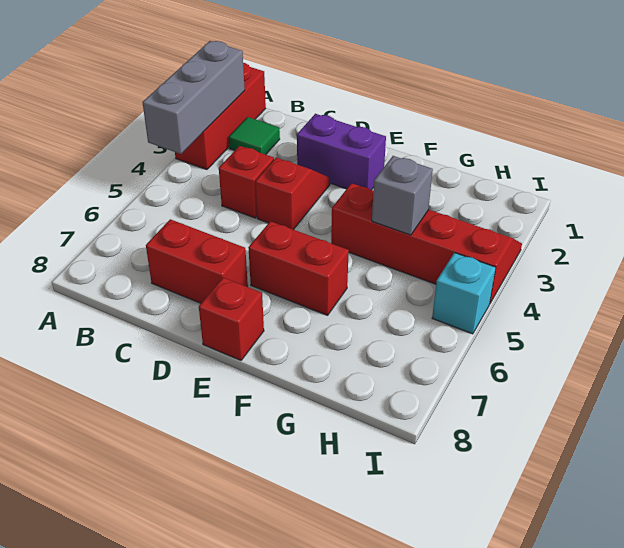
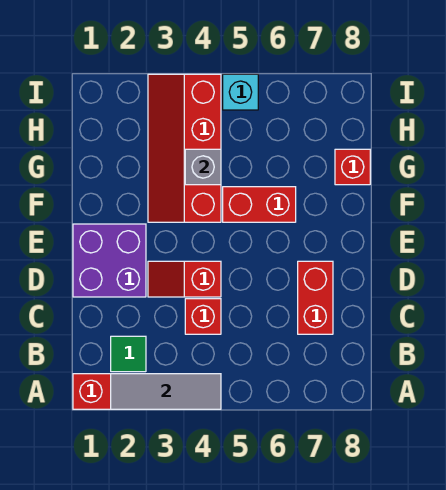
grey 1x3 brick [142,41,245,154] -> grey 1x3 tile [111,374,221,409]
purple 1x2 brick [297,114,386,190] -> purple 2x2 brick [73,224,146,297]
red 1x2 brick [248,221,349,315] -> red 1x2 brick turned to [223,187,296,222]
red 1x1 brick [199,278,264,360] -> red 1x1 brick moved to [335,149,370,185]

